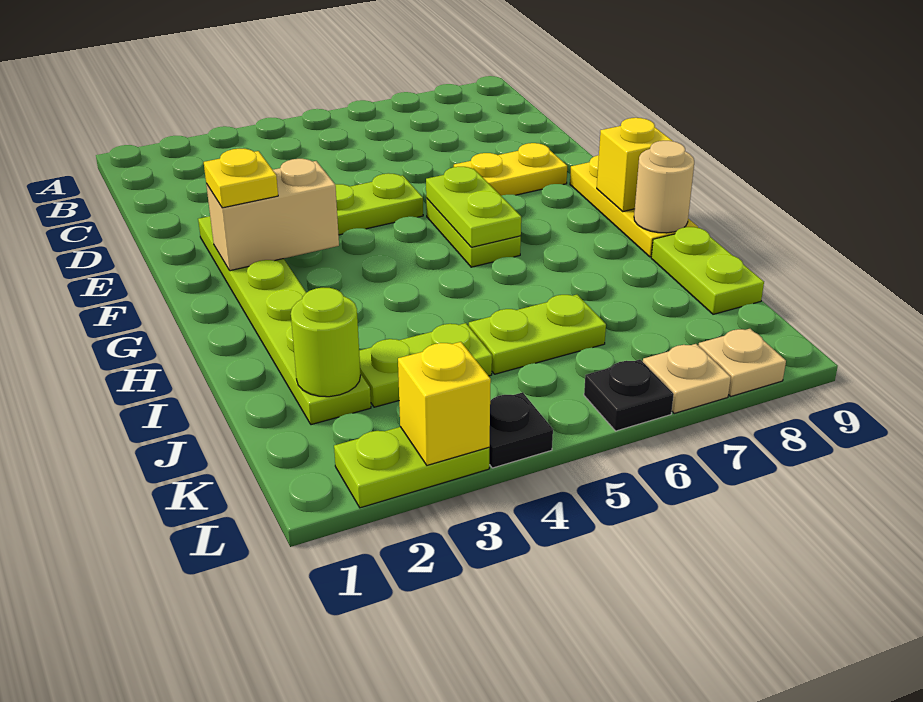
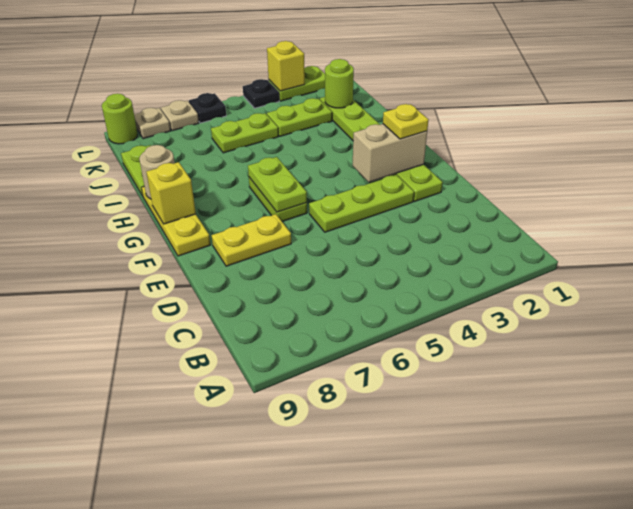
none -> lime 1x1 round brick [102,94,138,144]

